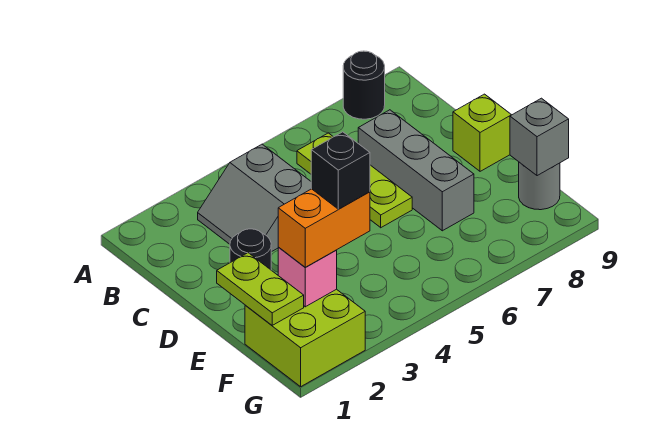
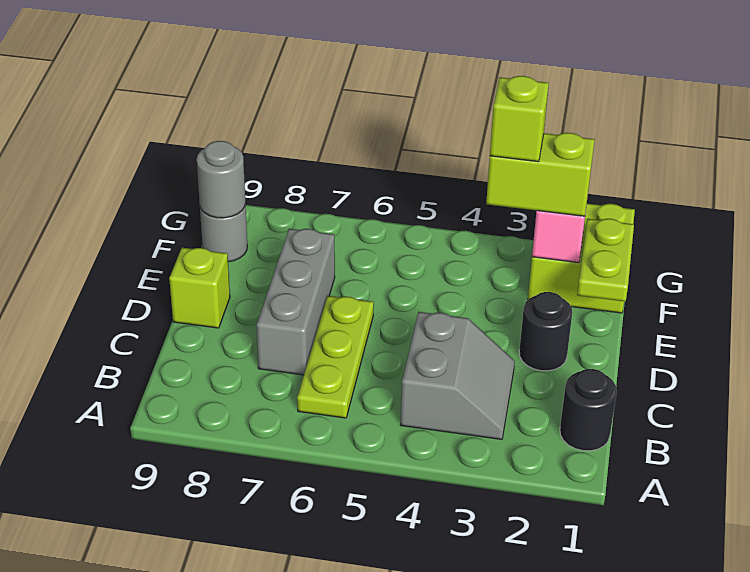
black 1x1 round brick [343,51,385,119] -> black 1x1 round brick moved to [560,369,617,451]
orange 1x2 brick [278,189,370,267] -> lime 1x2 brick [486,133,595,216]
black 1x1 brick [311,132,370,209] -> lime 1x1 brick [490,76,549,162]
grey 1x1 brick [510,98,569,176] -> grey 1x1 round brick [197,141,245,218]

